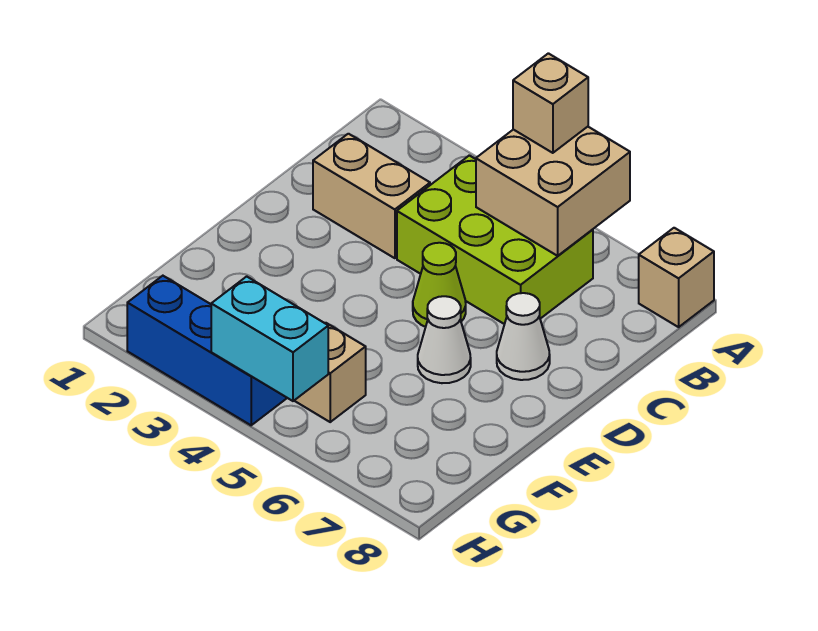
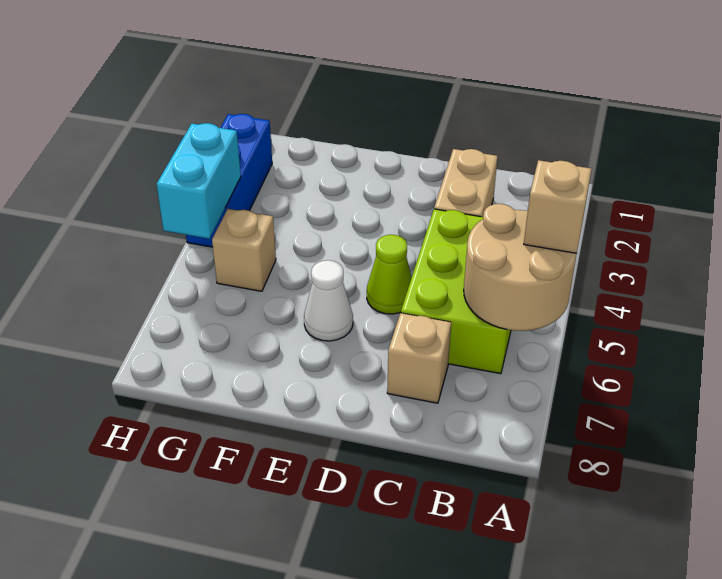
tan 2x2 brick [476,127,630,256] -> tan 2x2 round brick [464,204,577,331]
tan 1x1 brick [639,228,714,327] -> tan 1x1 brick moved to [387,313,451,403]
white 1x1 cone [497,293,550,380] -> none

